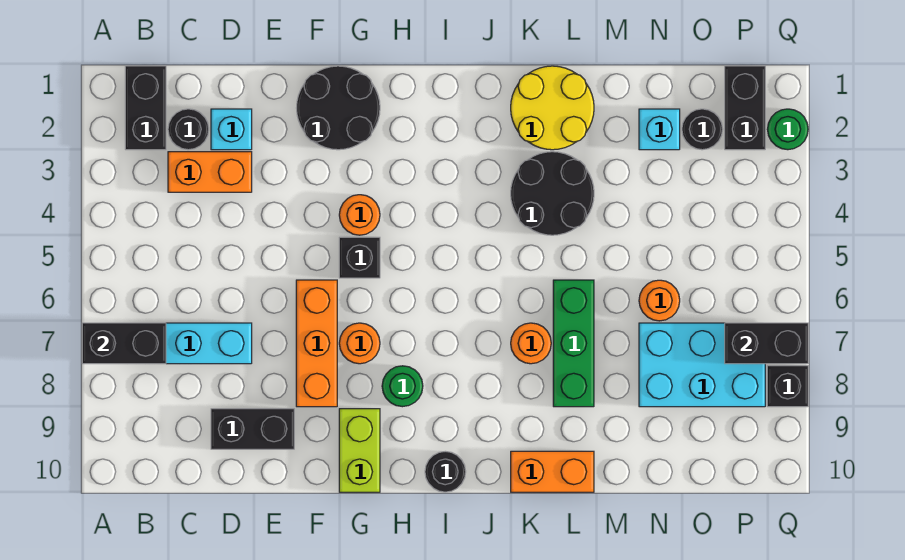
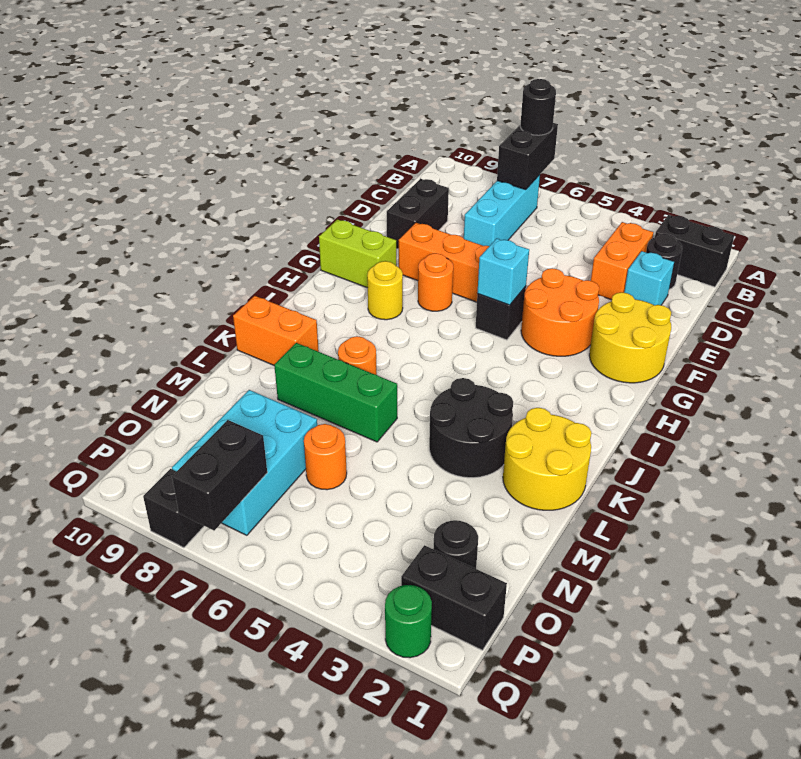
black 2x2 round brick [297,66,380,150] -> yellow 2x2 round brick [589,292,671,383]
orange 1x1 round brick [339,195,380,235] -> orange 2x2 round brick [521,268,599,356]
green 1x1 round brick [382,366,423,407] -> yellow 1x1 round brick [367,261,403,320]
black 1x1 round brick [425,451,466,492] -> black 1x1 round brick moved to [520,79,556,135]
orange 1x2 brick [511,451,594,492] -> orange 1x2 brick turned to [233,296,319,365]
cyan 1x1 brick [639,109,680,150] -> cyan 1x1 brick moved to [477,238,529,305]

